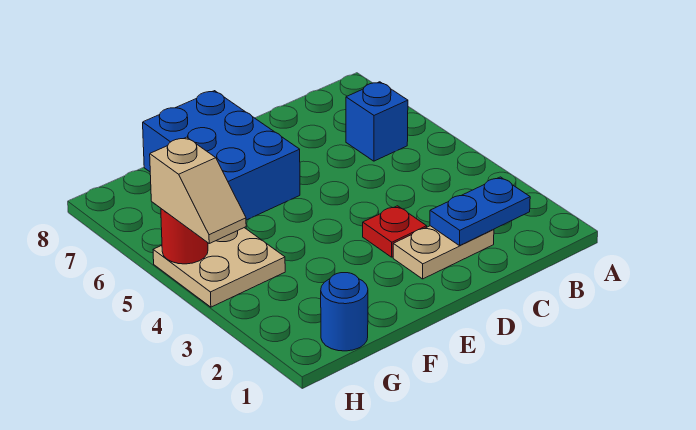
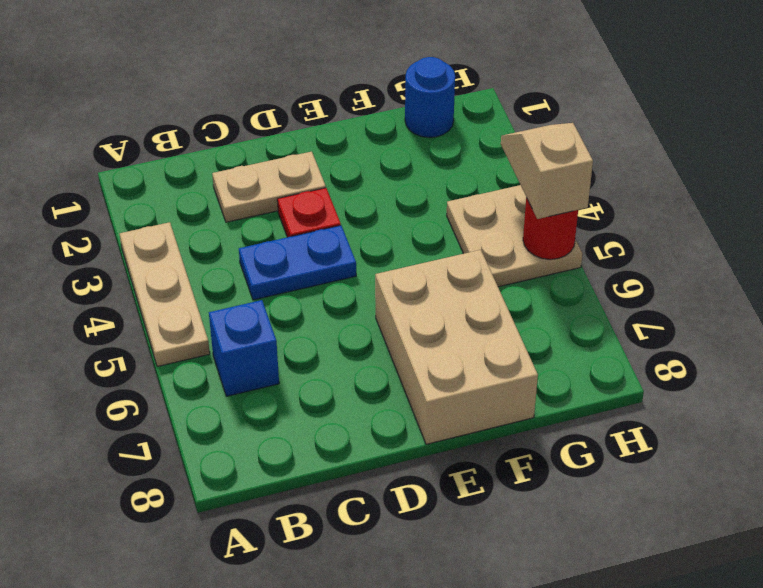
none -> tan 1x3 plate [120,222,210,367]
blue 1x2 plate [430,177,530,246] -> blue 1x2 plate moved to [239,225,356,300]
blue 2x3 brick [143,91,300,220] -> tan 2x3 brick [375,250,538,444]

